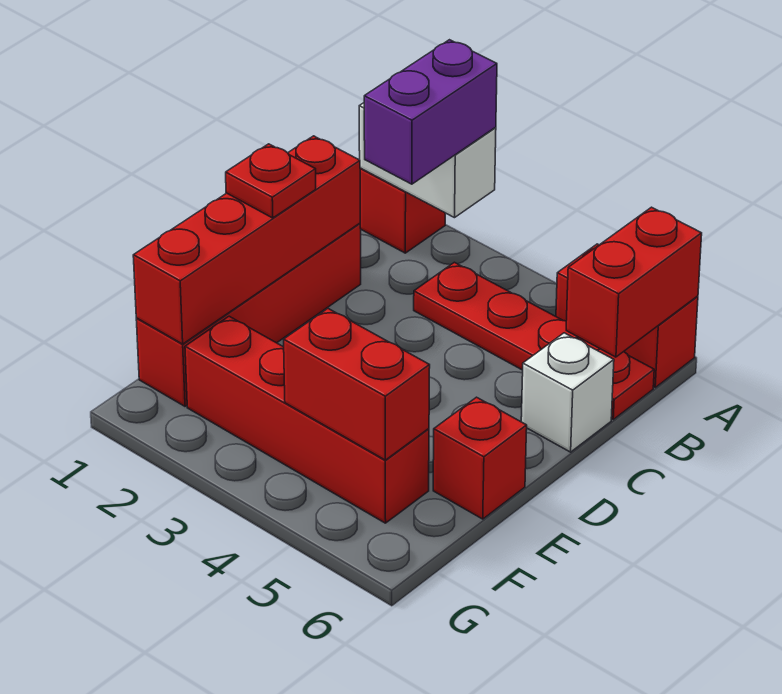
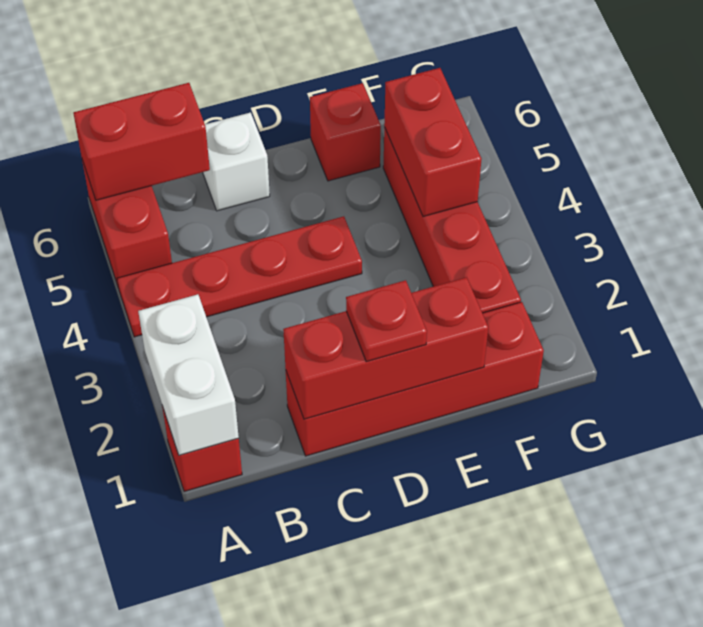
purple 1x2 brick [364,40,497,184] -> none
red 1x4 plate [414,262,654,419] -> red 1x4 plate turned to [117,216,362,337]
red 1x4 brick [133,136,360,344] -> red 1x3 brick [283,277,488,419]

